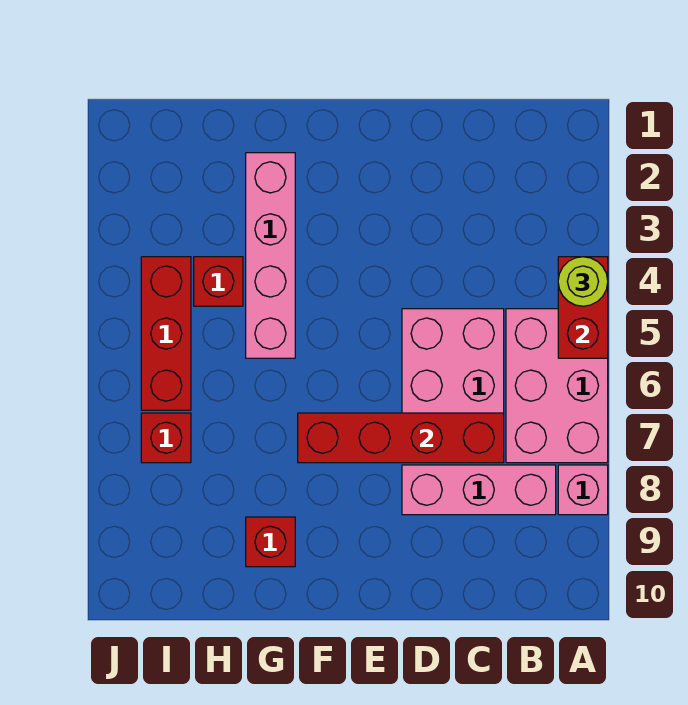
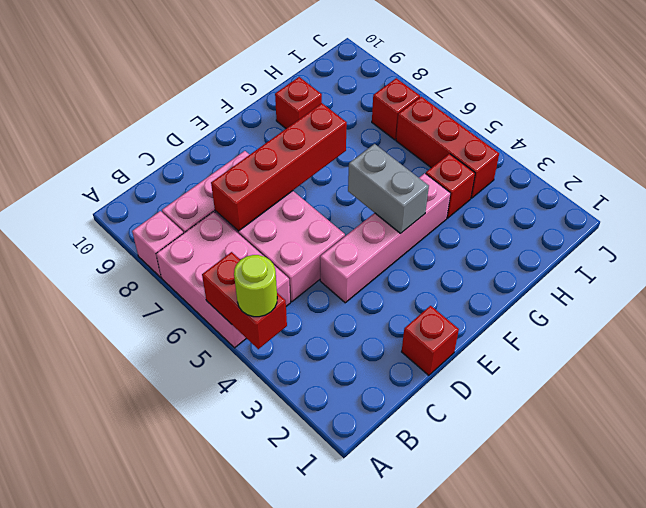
none -> red 1x1 brick [402,306,459,375]
none -> grey 1x2 brick [348,144,429,233]
pink 1x4 brick [246,153,295,358] -> pink 1x4 brick turned to [320,173,451,303]

